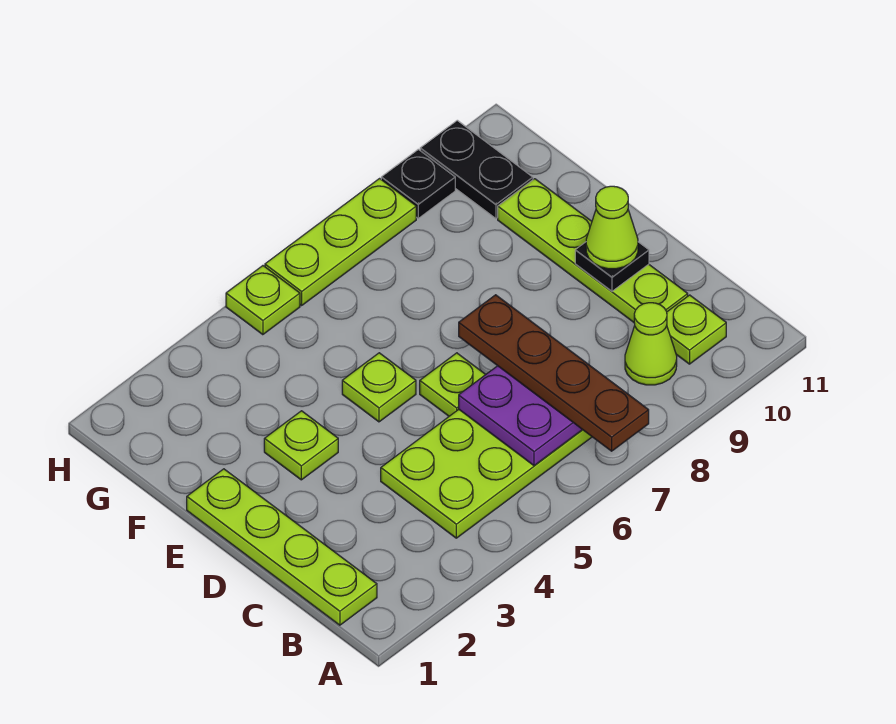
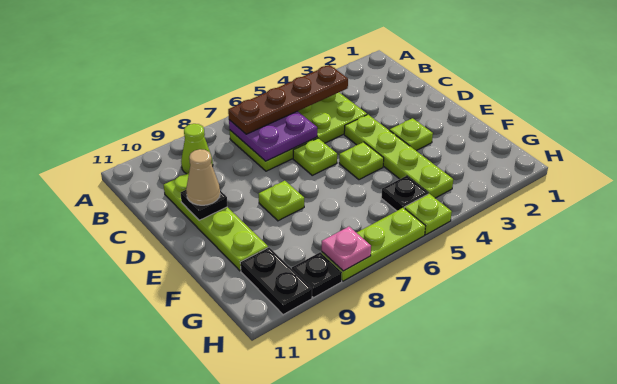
brown 1x4 plate [459,295,649,451] -> brown 1x4 plate turned to [228,65,348,134]
lime 1x4 plate [187,469,377,625] -> lime 1x4 plate moved to [344,115,453,198]
lime 1x1 plate [667,295,726,364] -> lime 1x1 plate moved to [259,181,304,221]
lime 1x1 cone [586,186,638,269] -> tan 1x1 cone [186,149,220,205]
none -> black 1x1 plate [381,176,428,211]
none -> pink 1x1 plate [322,227,371,271]

